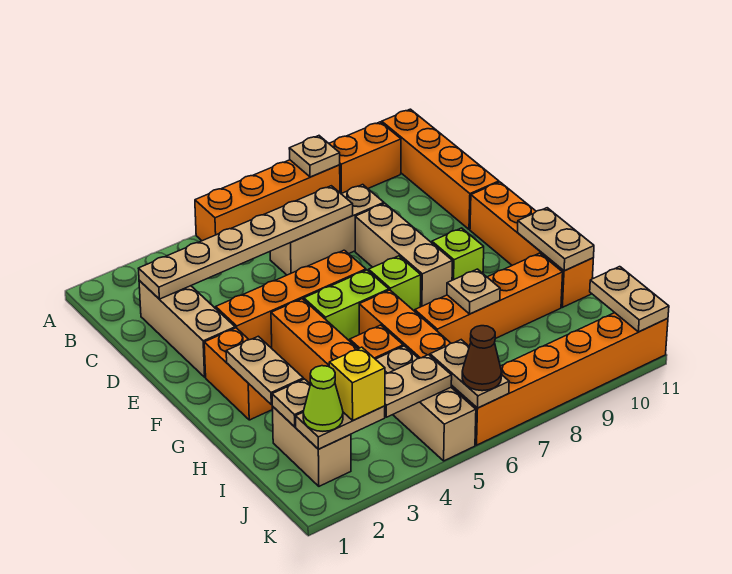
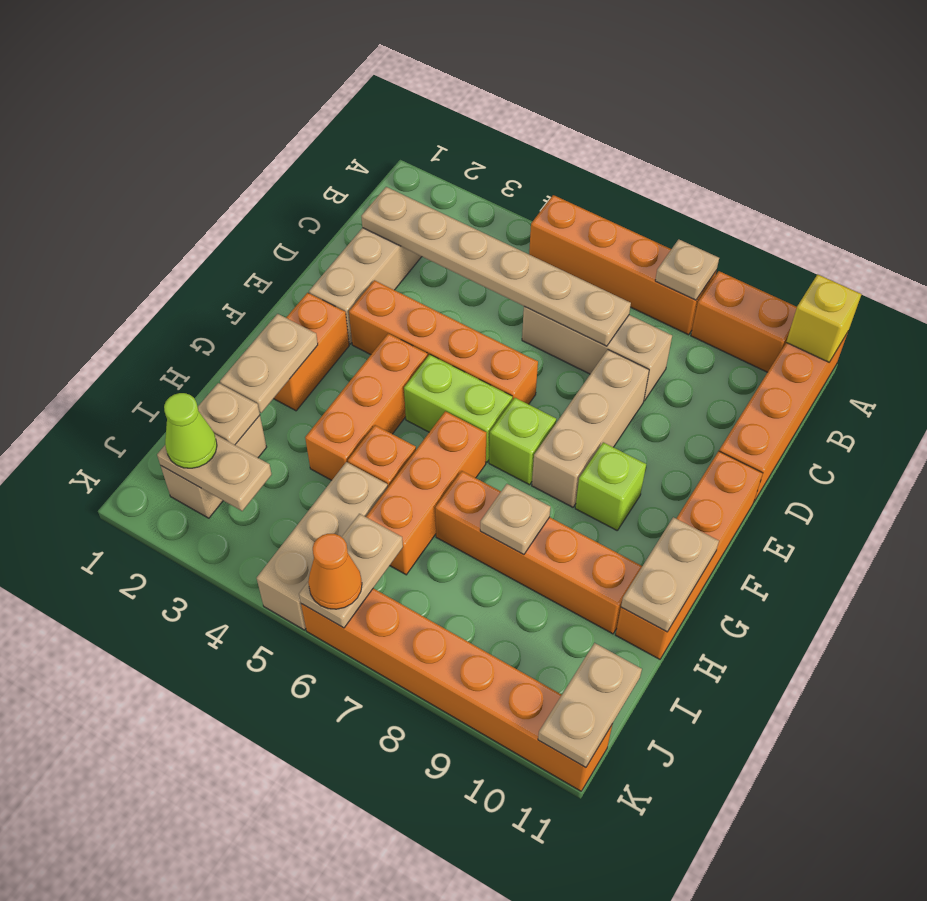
yellow 1x1 brick [329,347,385,420] -> yellow 1x1 brick moved to [786,274,861,362]
tan 1x2 plate [385,355,452,417] -> none
brown 1x1 cone [462,326,502,391] -> orange 1x1 cone [308,534,362,609]

